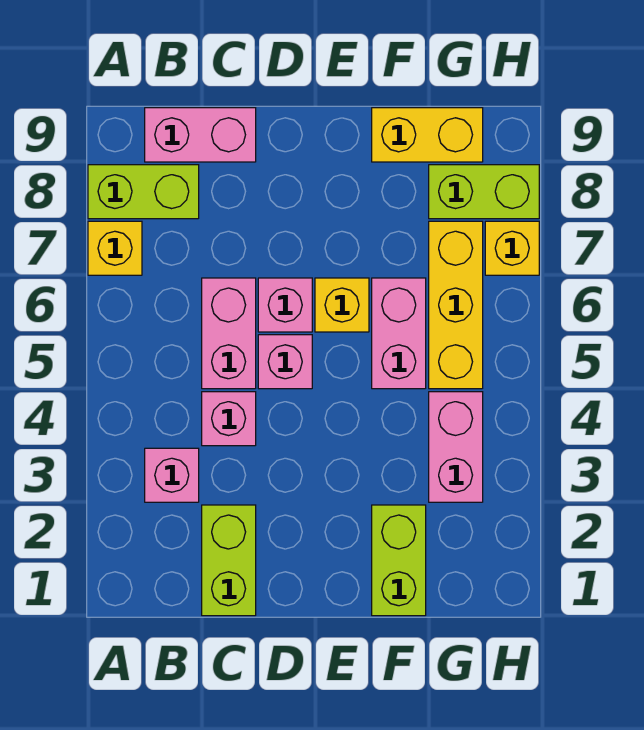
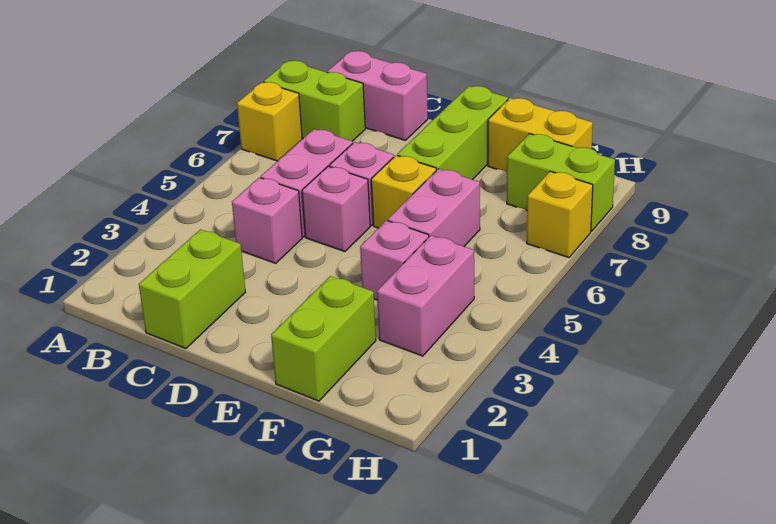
pink 1x1 brick [145,448,199,502] -> pink 1x1 brick moved to [360,220,429,300]
none -> lime 1x3 brick [397,86,508,180]
yellow 1x3 brick [429,221,483,389] -> none

